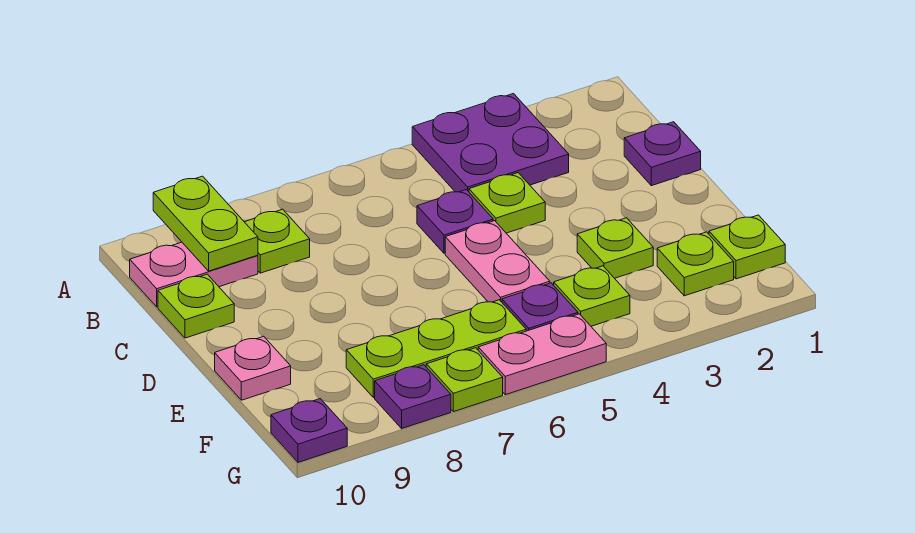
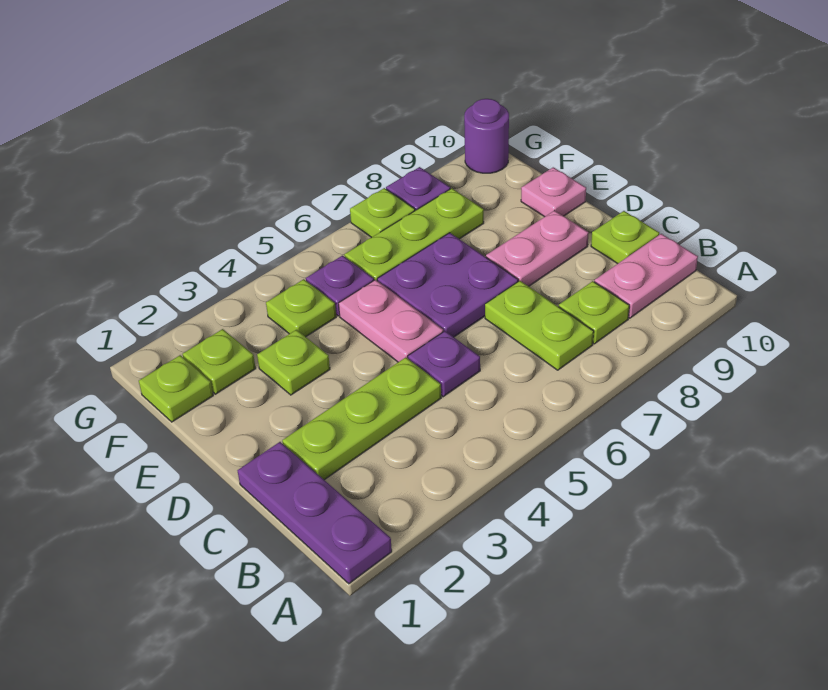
purple 2x2 plate [412,94,569,192] -> purple 2x2 plate moved to [377,233,518,337]
lime 1x2 plate [153,176,258,271] -> lime 1x2 plate moved to [485,281,594,370]
purple 1x1 plate [624,122,701,186] -> purple 1x3 plate [238,442,392,584]
lime 1x1 plate [469,173,545,233] -> lime 1x3 plate [282,357,441,480]
pink 1x2 plate [478,314,606,395] -> pink 1x2 plate moved to [486,210,589,286]
purple 1x1 plate [271,399,347,462] -> purple 1x1 round brick [464,99,509,173]

